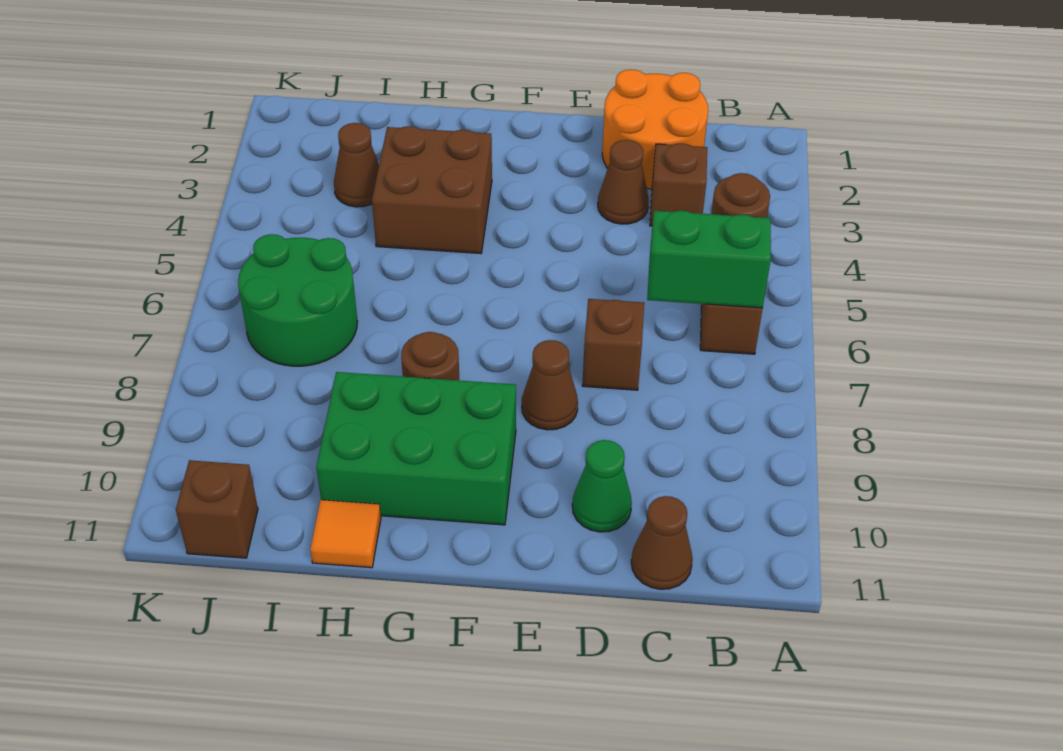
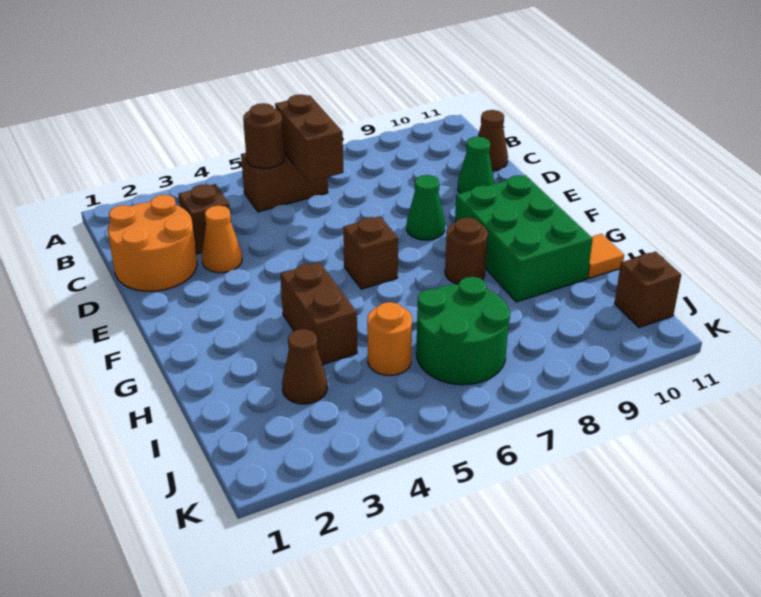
green 1x2 brick [647,211,771,308] -> brown 1x2 brick [275,94,343,182]
brown 1x1 cone [598,140,649,224] -> orange 1x1 cone [202,206,242,273]
brown 1x1 brick [582,299,644,390] -> brown 1x1 brick moved to [343,216,398,289]
brown 1x1 cone [522,340,578,430] -> green 1x1 cone [407,175,445,240]
brown 2x2 brick [372,126,492,254] -> brown 1x2 brick [280,262,357,365]
none -> orange 1x1 round brick [367,302,412,375]

